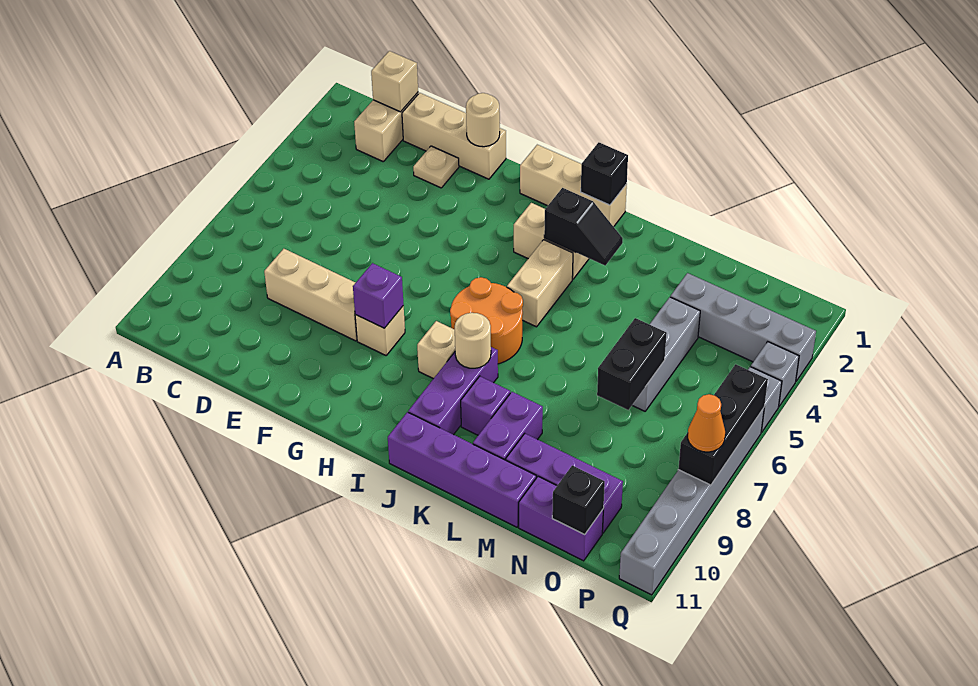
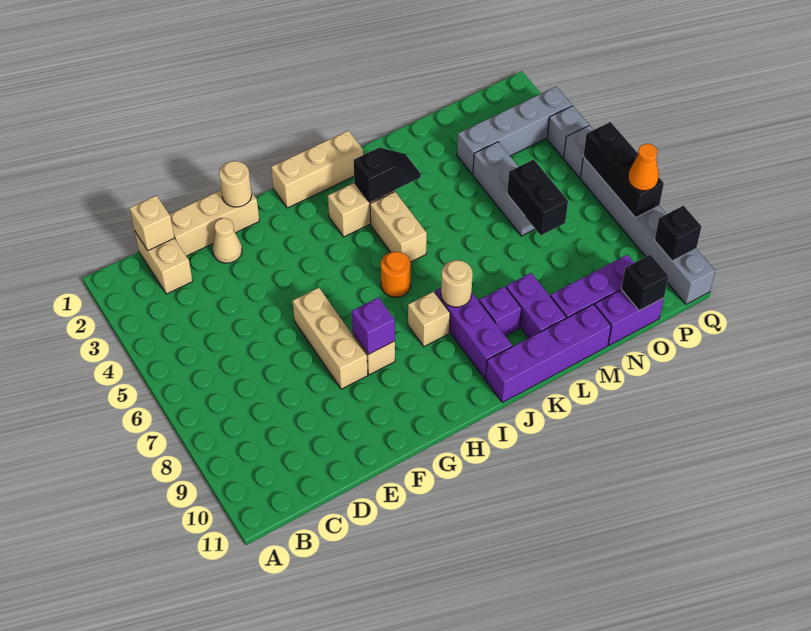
tan 1x3 brick [264,249,357,341] -> tan 1x3 brick turned to [293,288,368,389]
tan 1x1 plate [413,146,459,188] -> tan 1x1 cone [212,218,242,263]
orange 2x2 round brick [450,277,523,364] -> orange 1x1 round brick [381,252,411,297]
black 1x1 brick [581,142,628,205] -> black 1x1 brick moved to [655,206,702,261]

